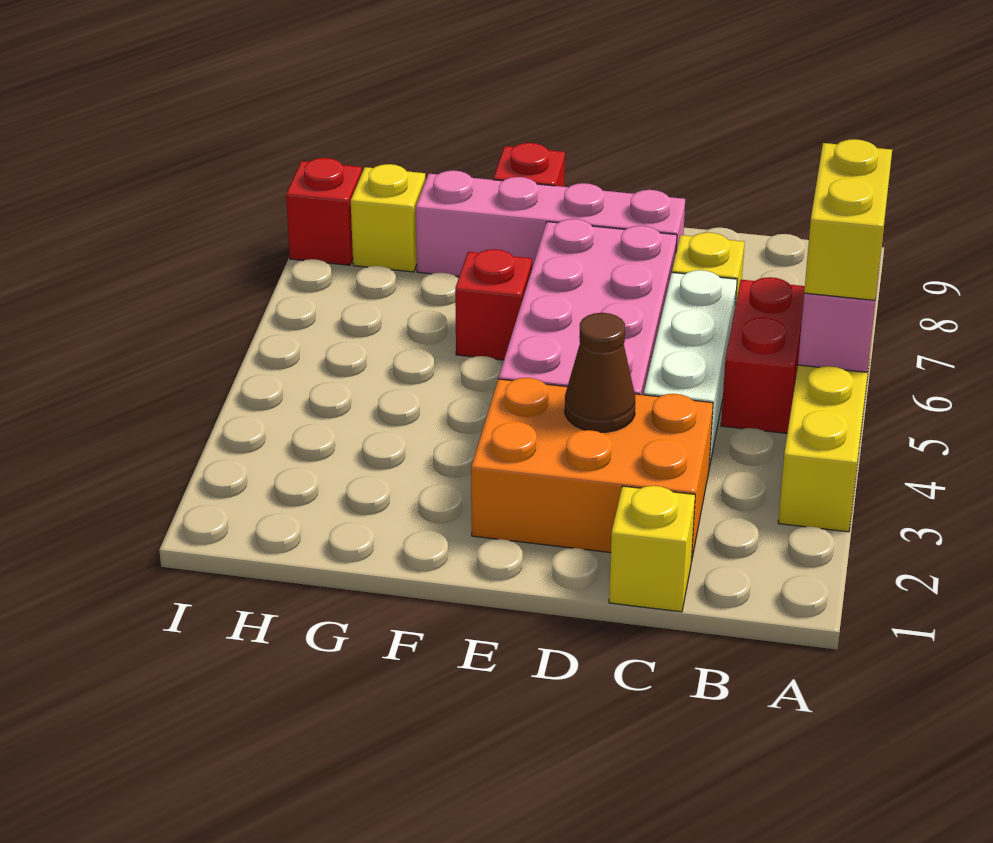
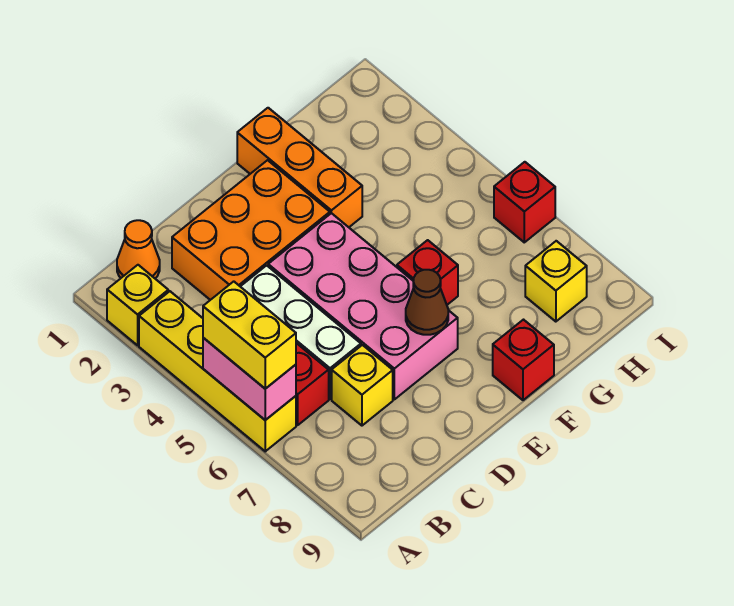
none -> orange 1x1 cone [117,220,160,278]
yellow 1x1 brick [609,486,695,612] -> yellow 1x1 brick moved to [107,265,168,345]
brown 1x1 cone [565,313,635,432] -> brown 1x1 cone moved to [406,270,448,335]
pink 1x4 brick [416,170,685,277] -> none
none -> orange 1x3 brick [237,108,362,227]
red 1x1 brick [286,158,362,265] -> red 1x1 brick moved to [494,162,555,242]

